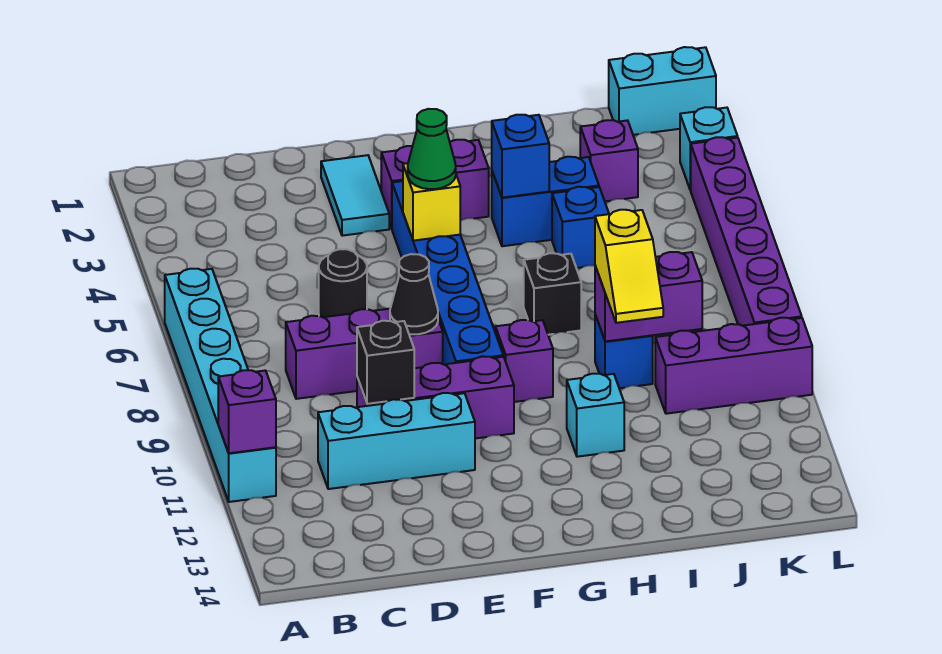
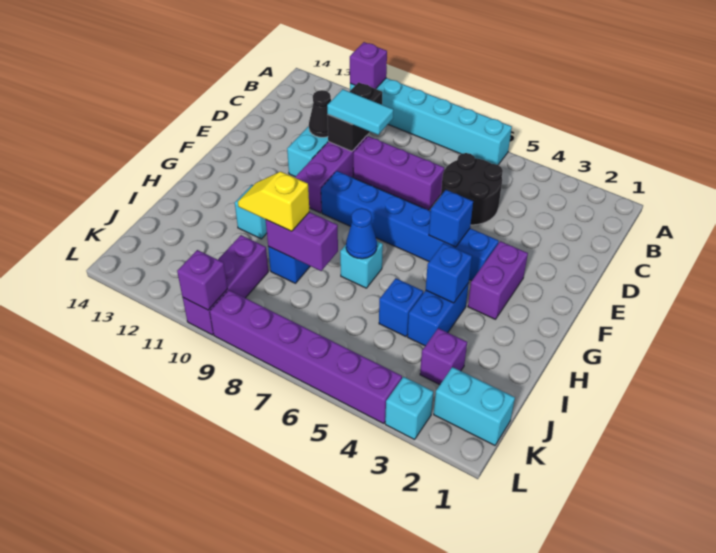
purple 1x3 brick [286,309,443,399] -> purple 1x3 brick turned to [353,136,444,210]
black 1x1 round brick [319,249,367,317] -> black 2x2 round brick [441,153,503,225]
black 1x1 brick [357,321,414,404] -> black 1x2 brick [327,82,382,151]
cyan 1x2 tile [321,155,389,236] -> cyan 1x2 tile moved to [327,89,393,135]
black 1x1 cone [390,254,438,334] -> black 1x1 cone moved to [309,90,331,137]
yellow 1x1 brick [403,163,460,241] -> blue 1x1 brick [429,190,473,247]
green 1x1 cone [408,109,456,189] -> none
purple 1x1 brick [495,320,553,402] -> purple 1x1 brick moved to [177,250,227,310]
black 1x1 brick [524,253,581,335] -> cyan 1x1 brick [340,241,383,288]
none -> blue 1x1 cone [346,208,377,259]
purple 1x2 brick [595,252,702,341] -> purple 1x2 brick turned to [266,212,338,271]
cyan 1x2 brick [609,47,716,135] -> cyan 1x2 brick turned to [434,367,515,445]

